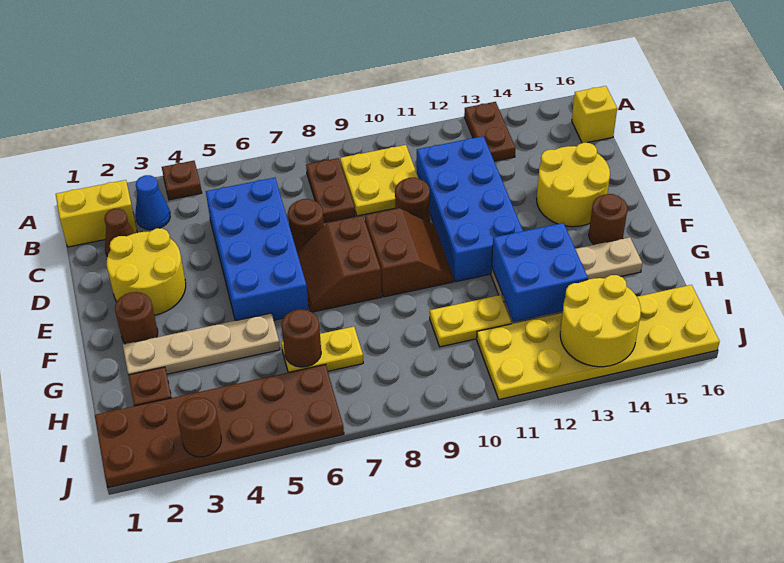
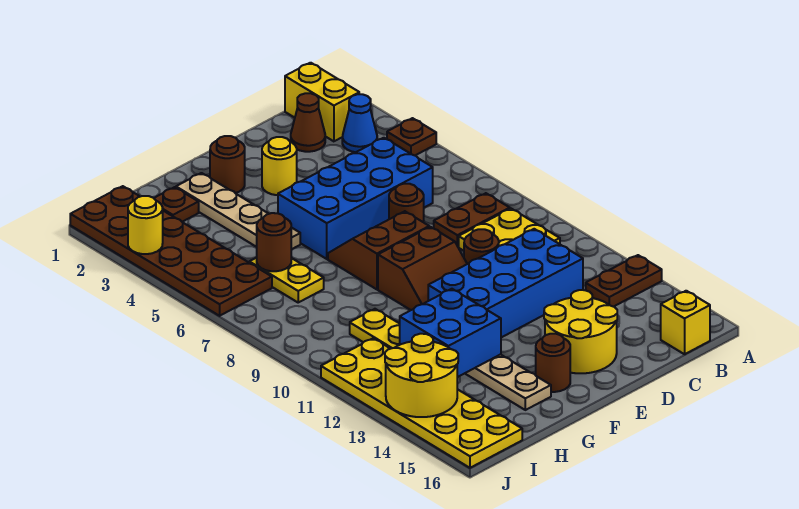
yellow 2x2 round brick [107,228,186,315] -> yellow 1x1 round brick [262,137,297,195]
brown 1x1 round brick [177,397,221,457] -> yellow 1x1 round brick [128,196,163,254]

